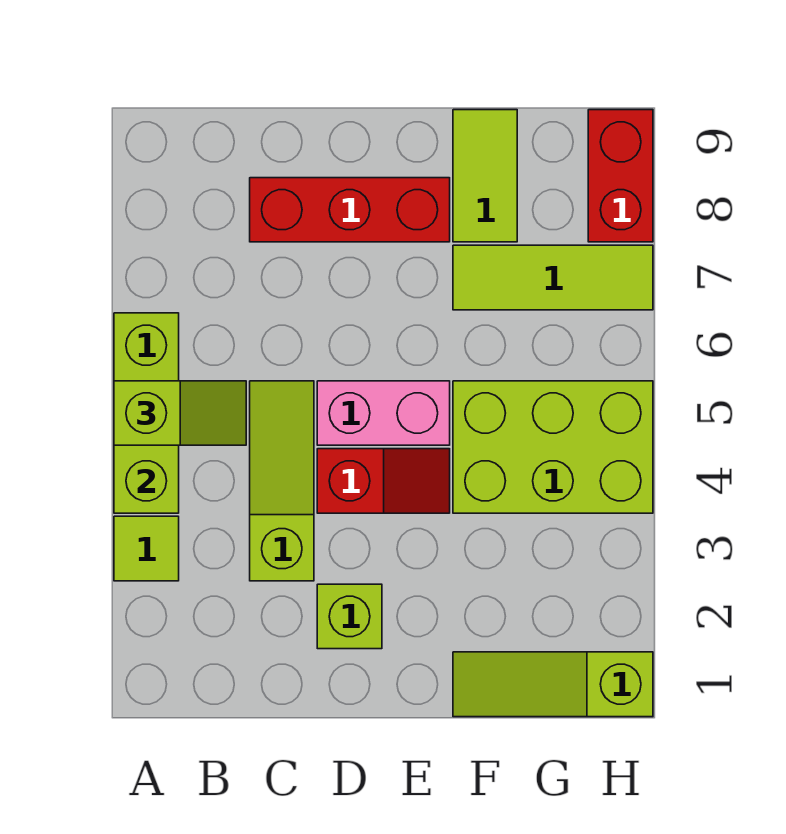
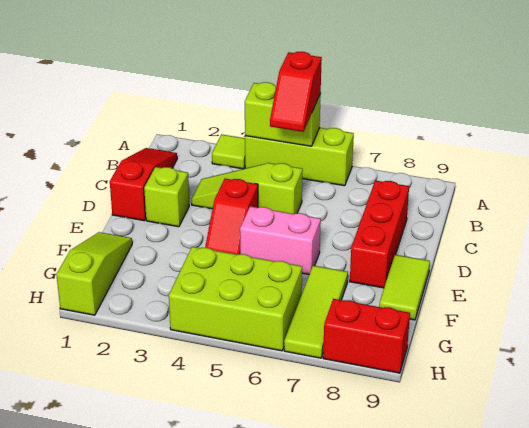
lime 1x2 slope [114,381,246,445] -> red 1x2 slope [270,52,322,132]
none -> red 1x3 slope [110,148,177,221]
lime 1x3 slope [250,381,314,581] -> lime 1x3 slope turned to [191,163,303,214]
pink 1x2 brick [317,381,450,445] -> pink 1x2 brick turned to [240,207,321,275]
lime 2x3 brick [453,381,653,513] -> lime 2x3 brick turned to [169,247,302,351]
lime 1x2 tile [453,110,517,242] -> lime 1x2 tile turned to [379,255,430,320]

